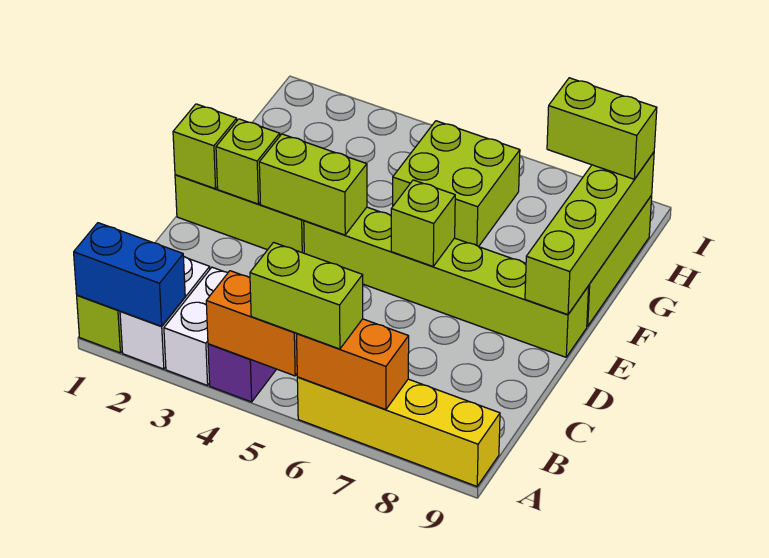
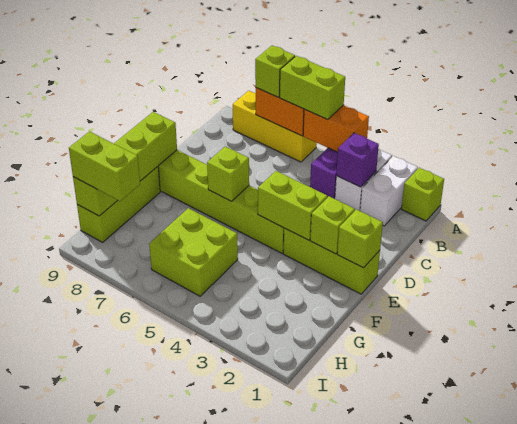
blue 1x2 brick [74,223,185,326] -> none
yellow 1x4 brick [297,377,500,486] -> yellow 1x3 brick [233,91,317,162]
none -> lime 1x1 brick [255,45,295,97]
none -> purple 1x1 brick [336,133,379,187]

